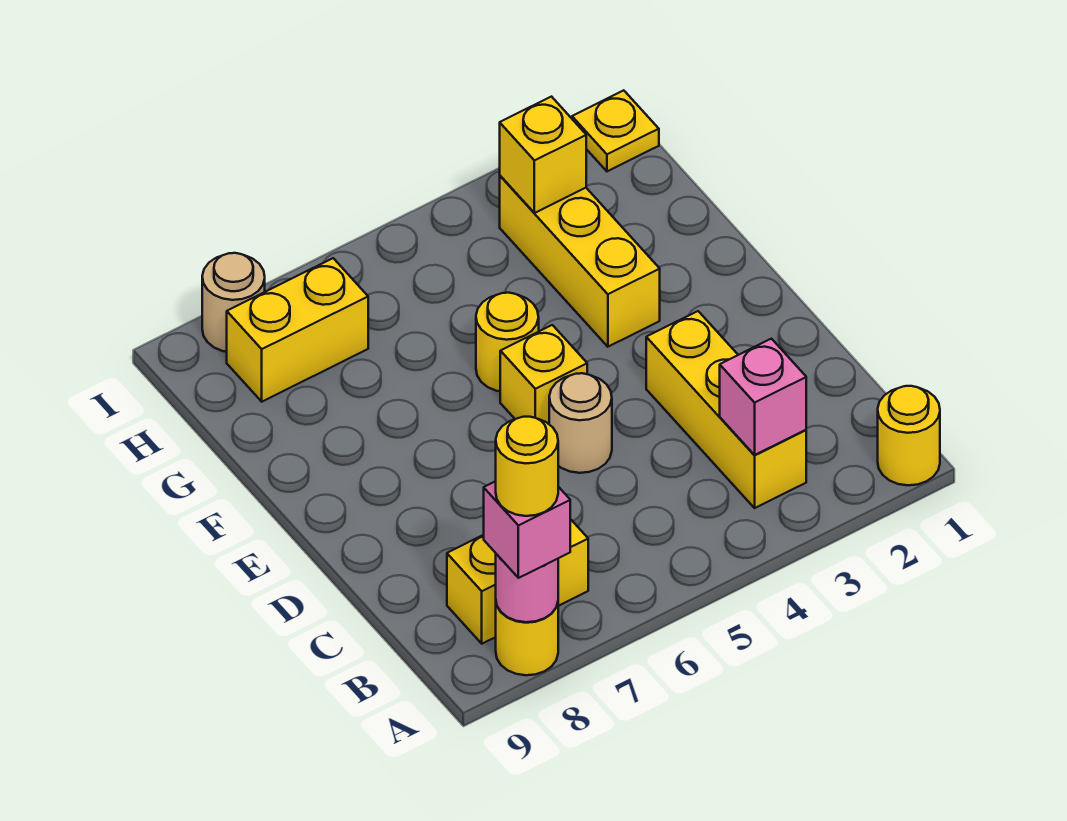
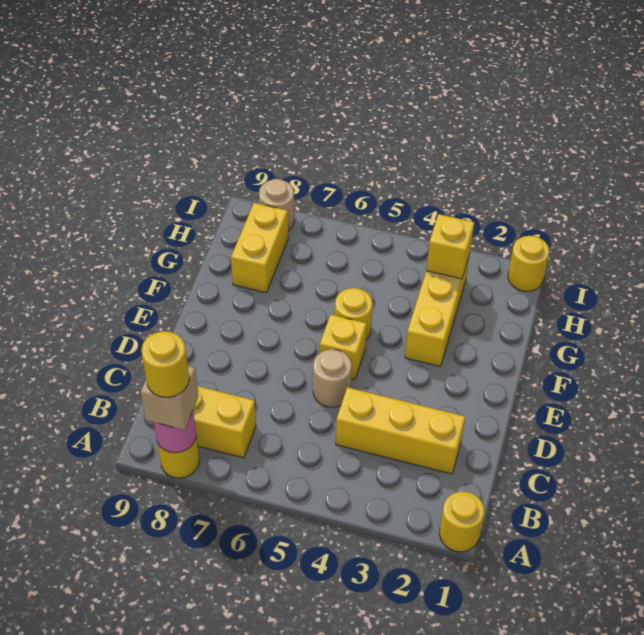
pink 1x1 brick [484,481,570,578] -> tan 1x1 brick [141,366,199,430]
yellow 1x3 brick [646,311,806,508] -> yellow 1x3 brick turned to [336,387,465,474]
pink 1x1 brick [720,339,806,455] -> none
yellow 1x2 brick [227,258,368,402] -> yellow 1x2 brick turned to [231,203,288,293]
yellow 1x1 plate [572,90,659,171] -> yellow 1x1 round brick [508,236,549,291]

